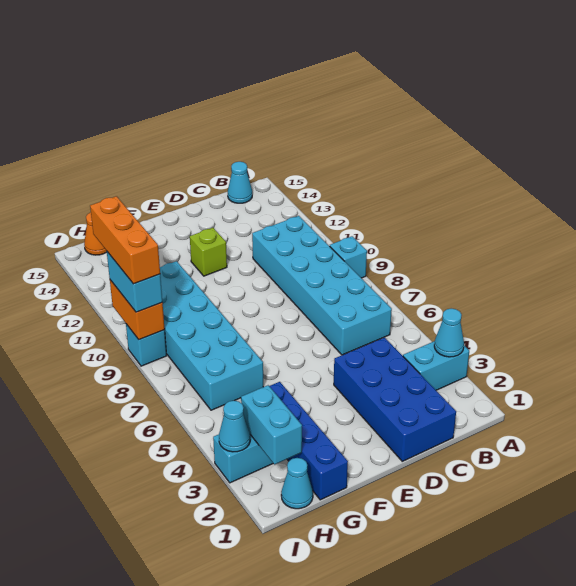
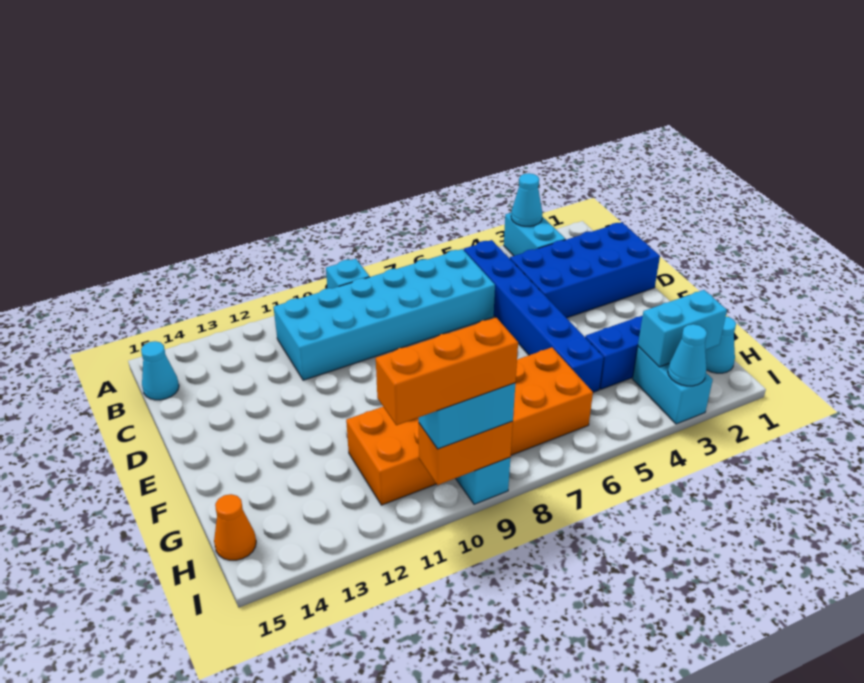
none -> blue 1x6 brick [464,240,604,392]
lime 1x1 brick [190,228,227,276] -> none
cyan 2x6 brick [160,261,263,410] -> orange 2x6 brick [346,347,593,505]

